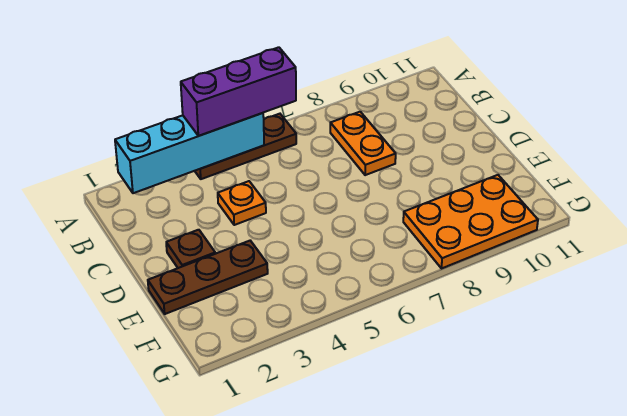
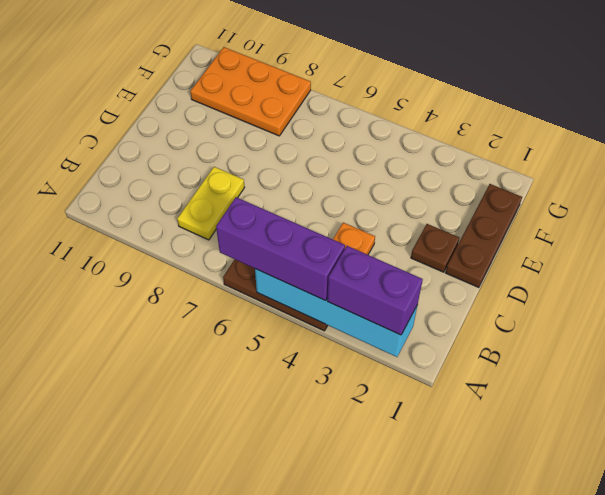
none -> purple 1x2 brick [327,246,423,335]
orange 1x2 plate [330,112,396,175] -> yellow 1x2 plate [177,167,245,240]
brown 1x3 plate [148,241,268,314] -> brown 1x3 plate turned to [445,184,522,288]

